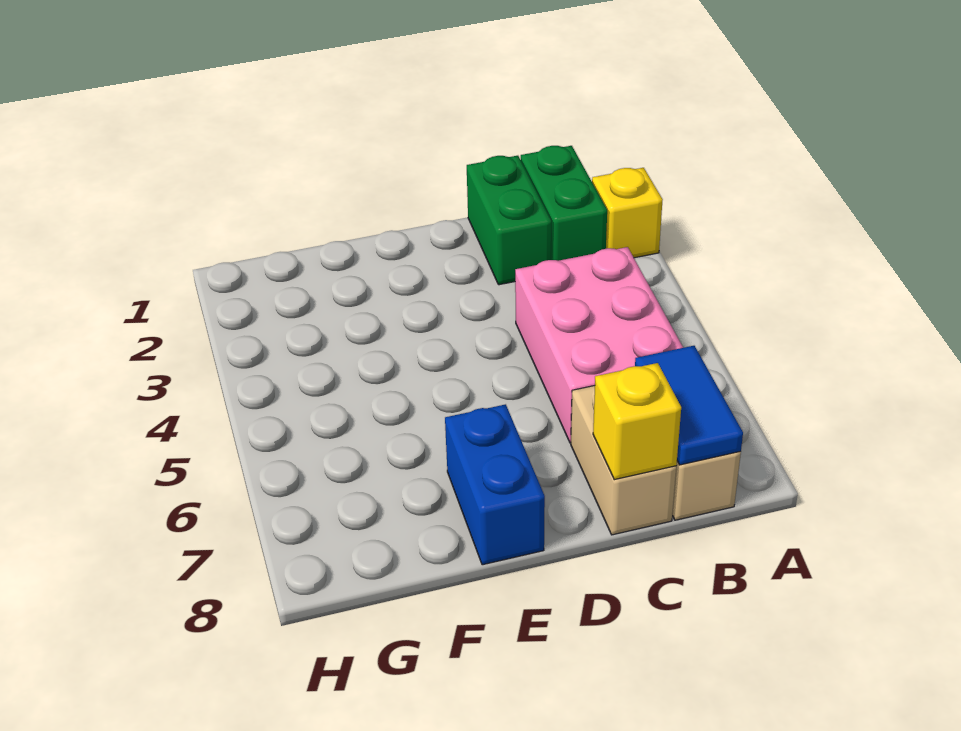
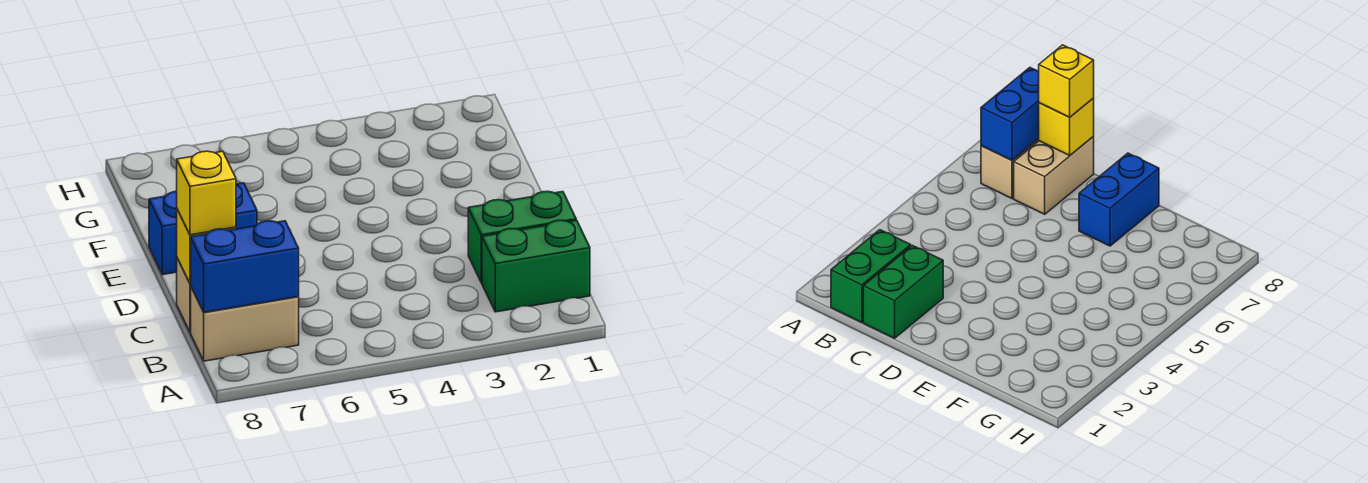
yellow 1x1 brick [592,168,663,258] -> yellow 1x1 brick moved to [177,151,236,235]
pink 2x3 brick [515,247,683,443] -> none
blue 1x2 tile [635,346,743,465] -> blue 1x2 brick [191,221,299,312]

